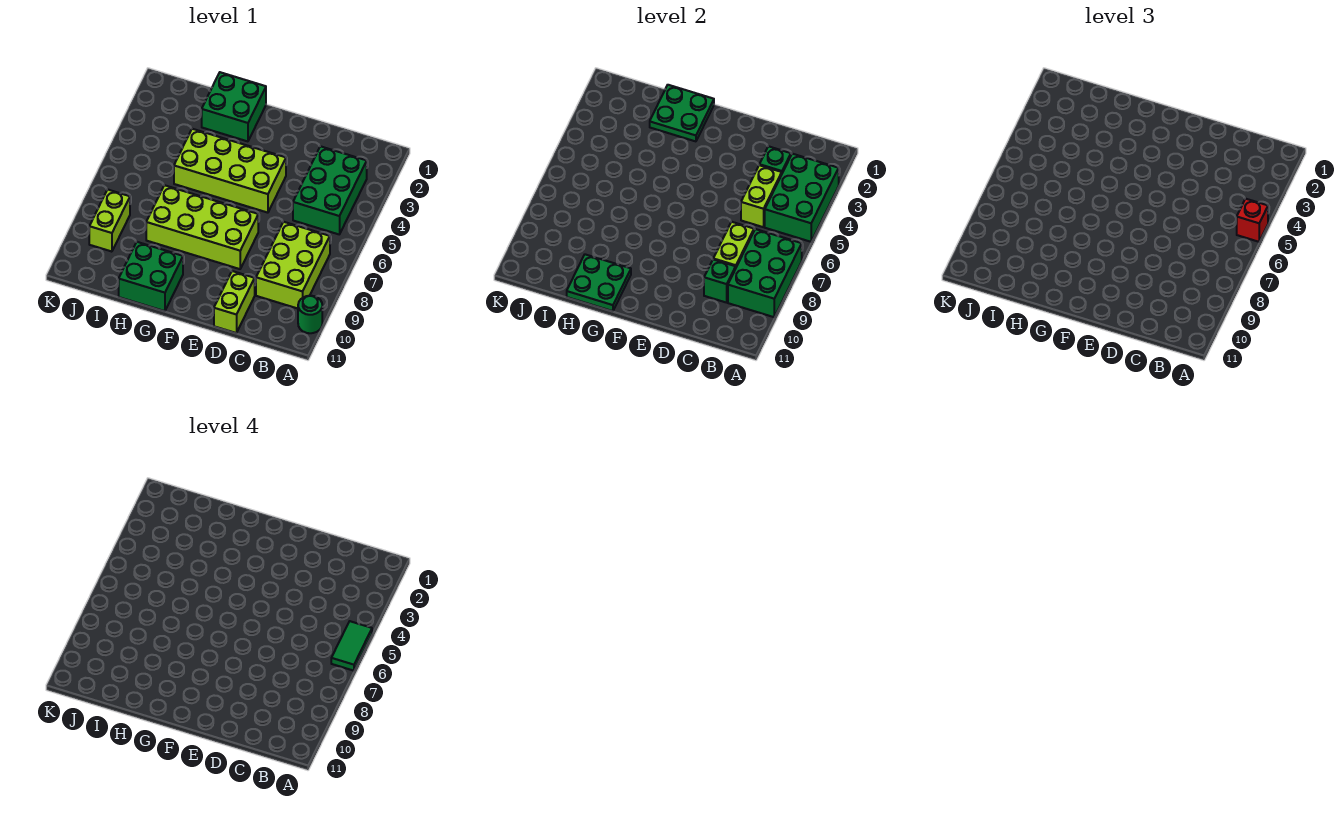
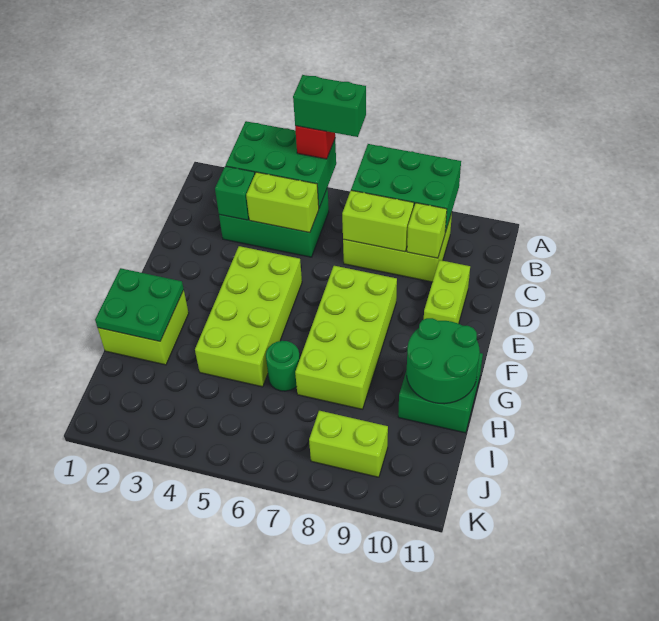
green 1x2 tile [331,621,372,671] -> green 1x2 brick [293,75,366,137]
green 1x1 round brick [298,296,322,333] -> green 1x1 round brick moved to [266,341,300,391]
green 1x1 brick [704,260,736,303] -> lime 1x1 brick [407,203,447,258]
lime 1x2 brick [214,271,255,333] -> lime 1x2 brick turned to [424,260,470,324]
green 2x2 brick [202,72,266,141] -> lime 2x2 brick [98,290,189,365]
green 2x2 plate [567,254,631,311] -> green 2x2 round brick [407,318,480,404]

